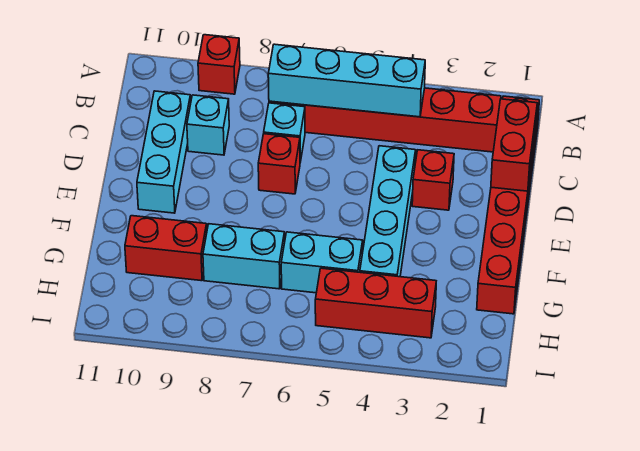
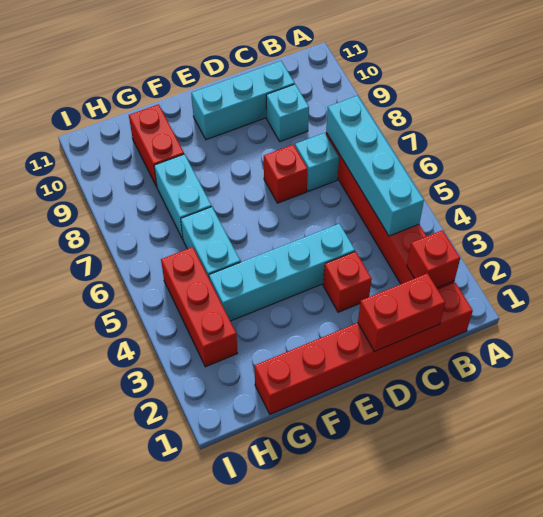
red 1x1 brick [198,35,240,94] -> red 1x1 brick moved to [407,230,460,288]

